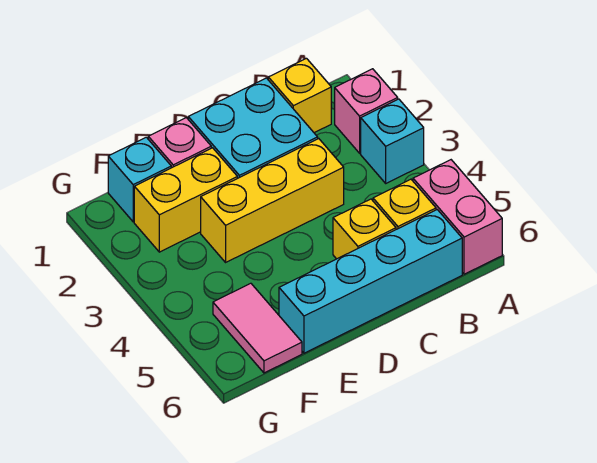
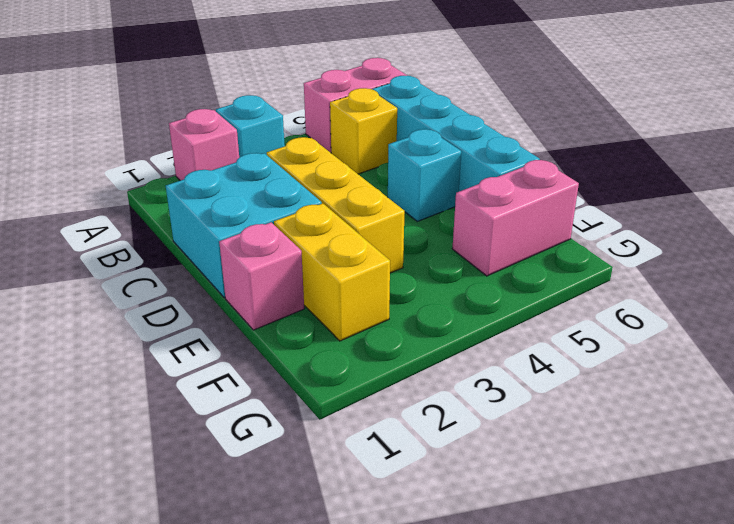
yellow 1x1 brick [268,58,331,133] -> none
yellow 1x1 brick [333,199,396,259] -> none
cyan 1x1 brick [108,137,171,222] -> cyan 1x1 brick moved to [388,129,461,221]
pink 1x2 tile [213,283,302,373] -> pink 1x2 brick [452,160,579,276]

